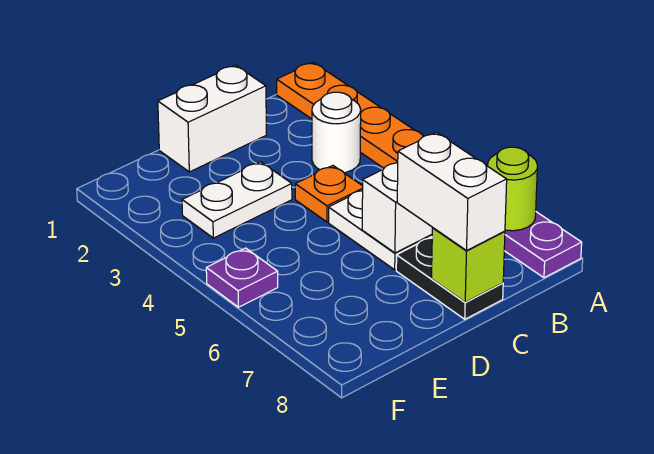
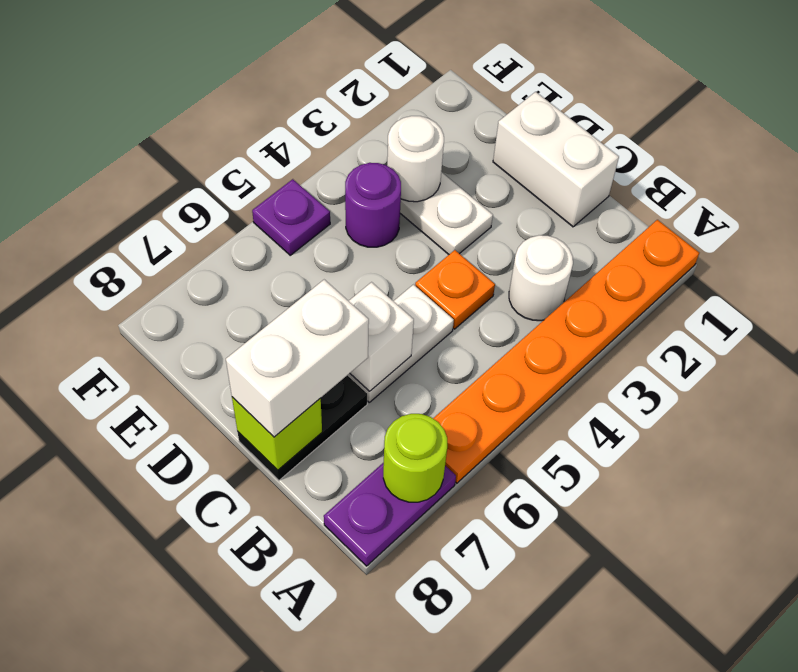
none -> white 1x1 round brick [387,116,444,202]
none -> purple 1x1 round brick [345,163,401,247]

